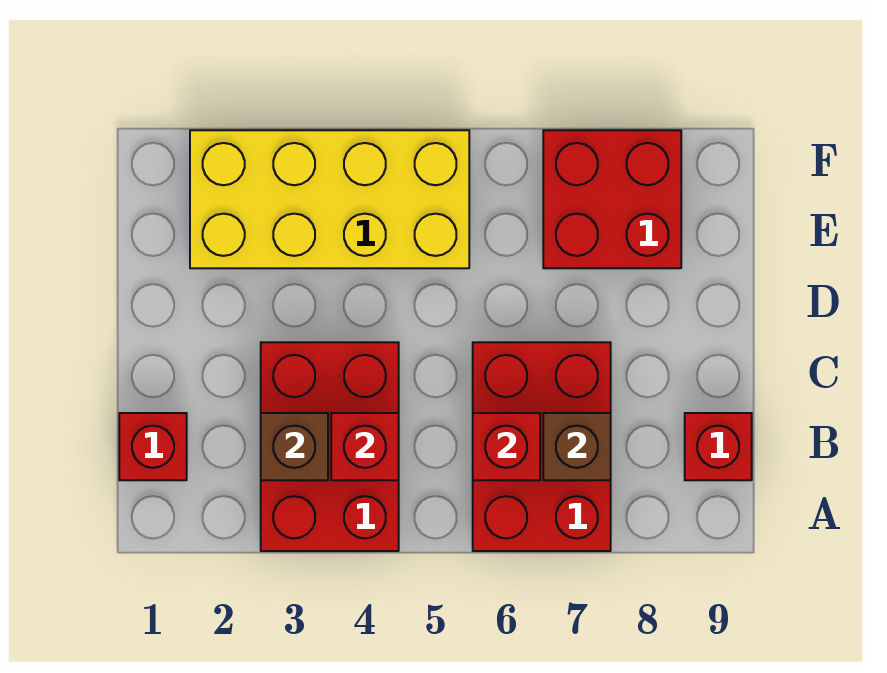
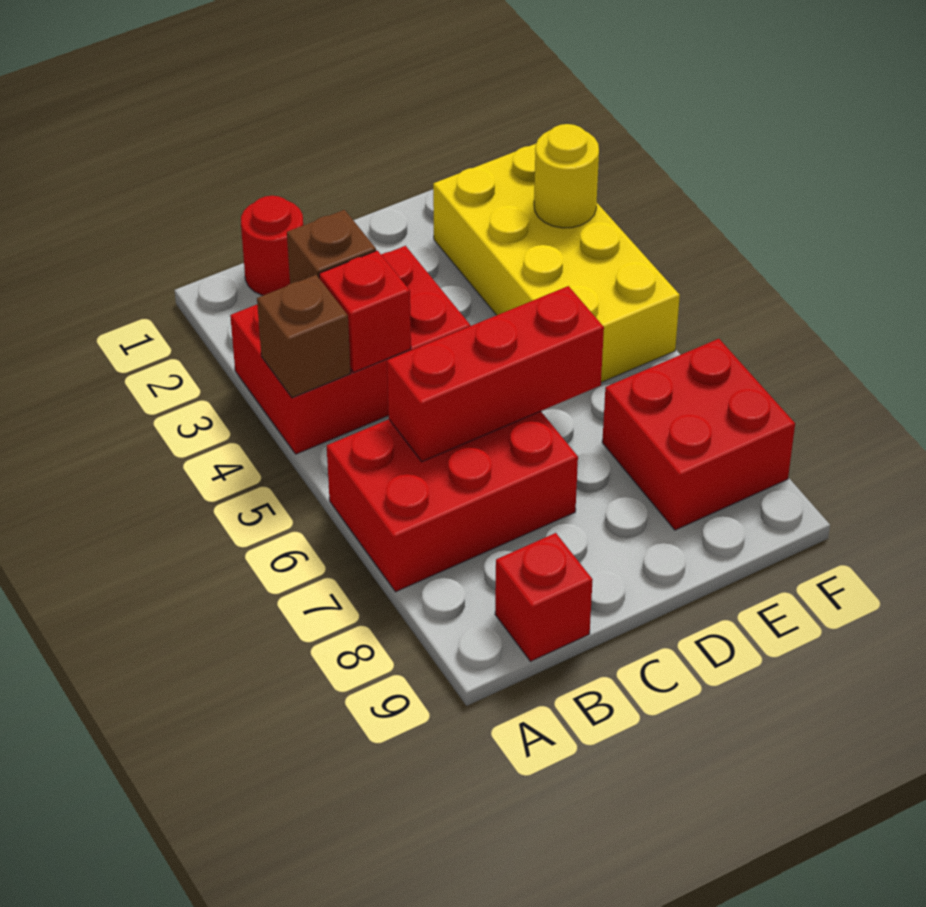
red 1x1 brick [119,413,187,480] -> red 1x1 round brick [241,196,303,295]
red 1x1 brick [473,413,540,480] -> red 1x3 brick [387,286,604,462]
brown 1x1 brick [543,413,611,480] -> brown 1x1 brick moved to [257,275,350,398]
none -> yellow 1x1 round brick [534,124,599,228]

